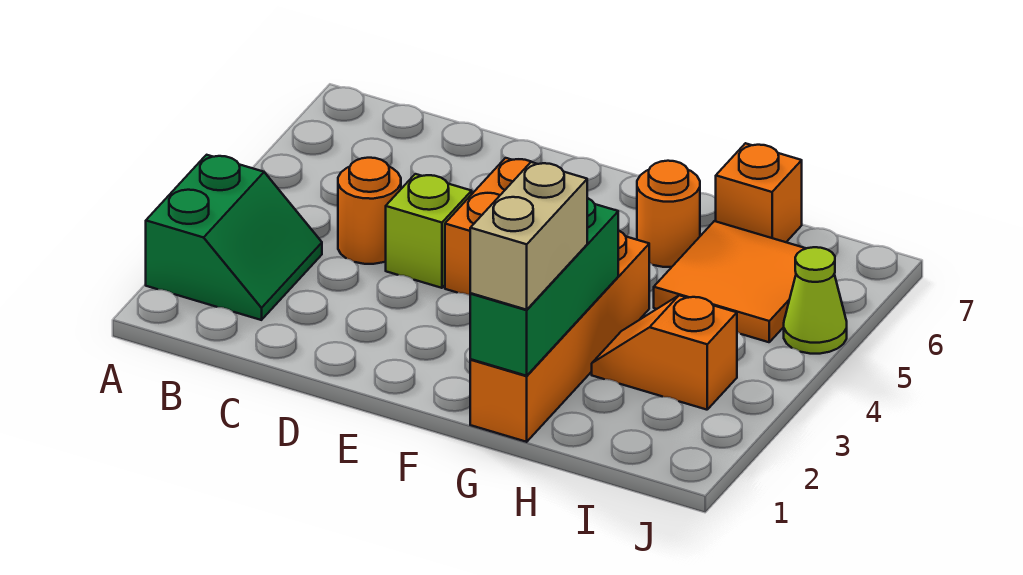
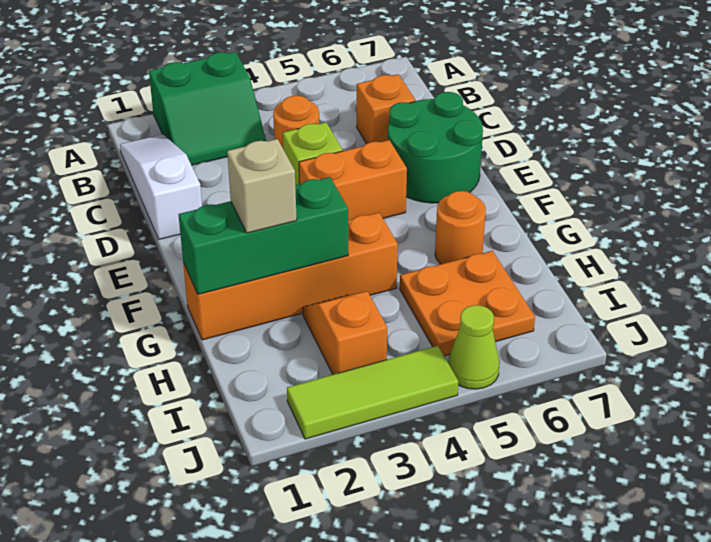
none -> white 1x3 slope [120,134,202,239]
none -> green 2x2 round brick [388,92,483,203]
tan 1x2 brick [470,162,587,310] -> tan 1x1 brick [227,139,297,233]
orange 2x2 tile [654,221,806,342] -> orange 2x2 plate [400,251,535,356]
orange 1x1 brick [716,143,802,242] -> orange 1x1 brick moved to [357,74,415,144]
none -> lime 1x3 tile [287,346,458,439]

